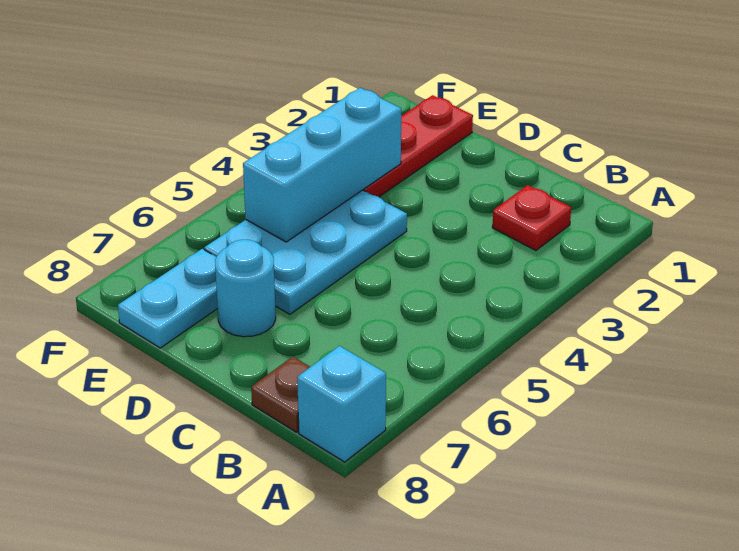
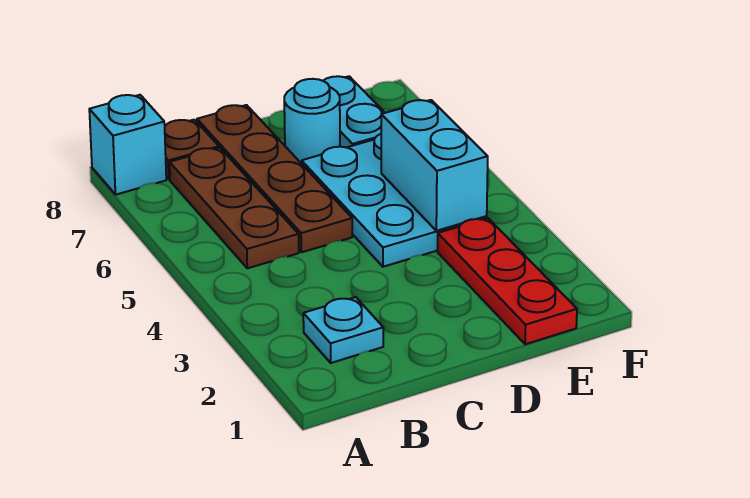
red 1x1 plate [492,185,571,250] -> cyan 1x1 plate [303,297,383,363]
none -> brown 1x3 plate [170,148,299,268]
none -> brown 1x4 plate [197,105,352,252]
cyan 1x3 brick [243,88,401,242] -> cyan 1x2 brick [381,100,488,231]

